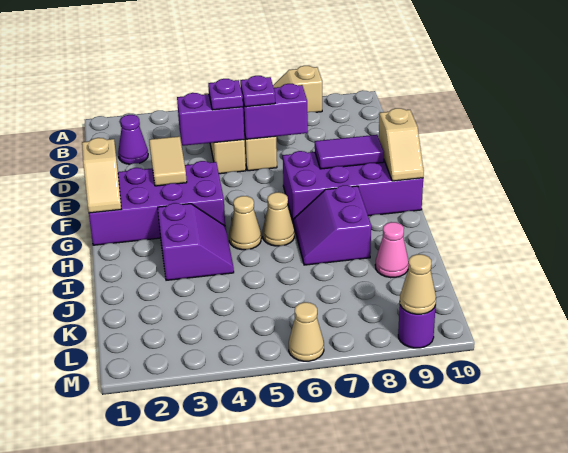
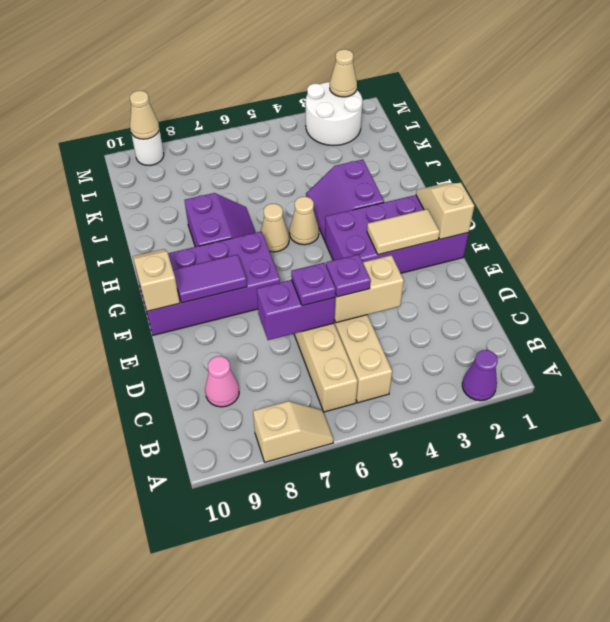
purple 1x1 cone [118,115,148,164] -> purple 1x1 cone moved to [462,350,498,401]
purple 1x2 brick [177,93,244,146] -> tan 1x2 brick [334,255,404,323]
tan 1x2 tile [149,136,187,186] -> tan 1x2 tile turned to [367,209,440,255]
pink 1x1 cone [375,222,409,278] -> pink 1x1 cone moved to [205,356,239,407]
none -> white 2x2 round brick [306,82,363,146]
tan 1x1 cone [289,302,324,361] -> tan 1x1 cone moved to [330,49,357,97]
purple 1x1 round brick [398,305,436,348] -> white 1x1 round brick [131,129,164,165]

